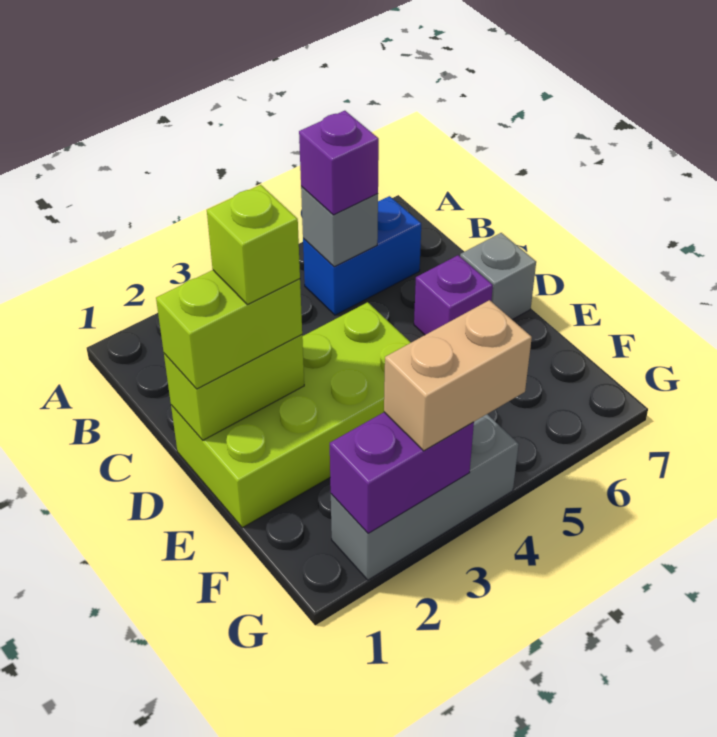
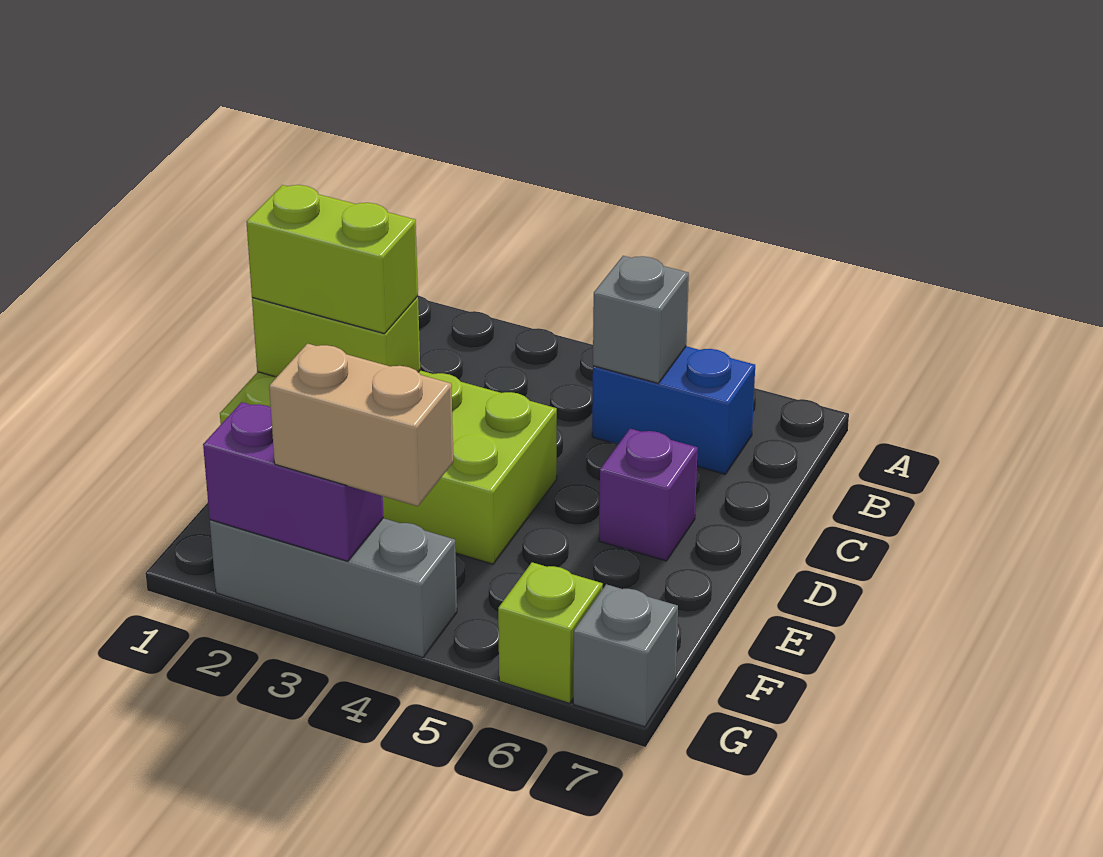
purple 1x1 brick [299,111,379,215] -> none
lime 1x1 brick [207,185,300,305] -> lime 1x1 brick moved to [498,562,603,703]
grey 1x1 brick [460,233,536,320] -> grey 1x1 brick moved to [573,584,678,727]

